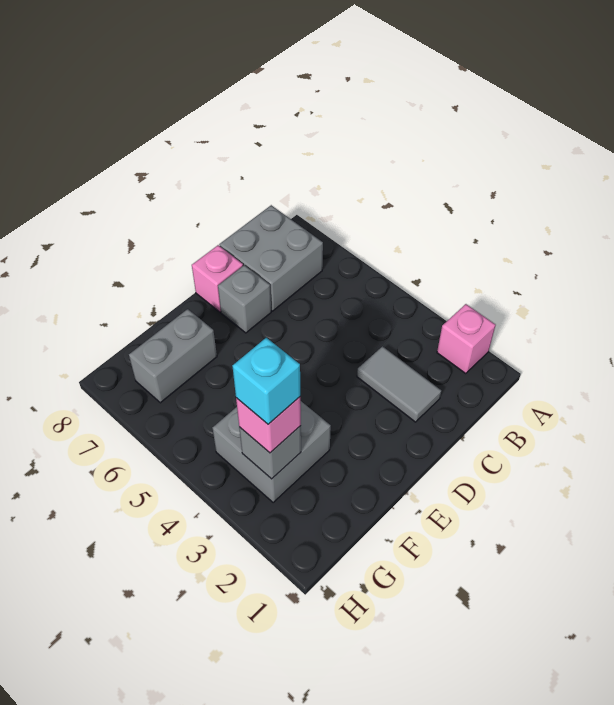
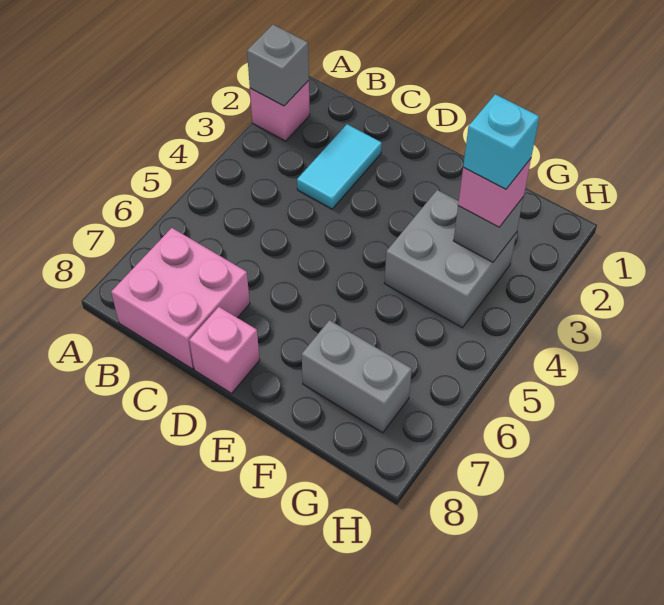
grey 2x2 brick [219,205,323,311] -> pink 2x2 brick [111,228,250,369]
grey 1x2 tile [357,346,441,422] -> cyan 1x2 tile [297,124,382,209]
grey 1x1 brick [218,265,271,333] -> grey 1x1 brick moved to [247,25,309,106]

